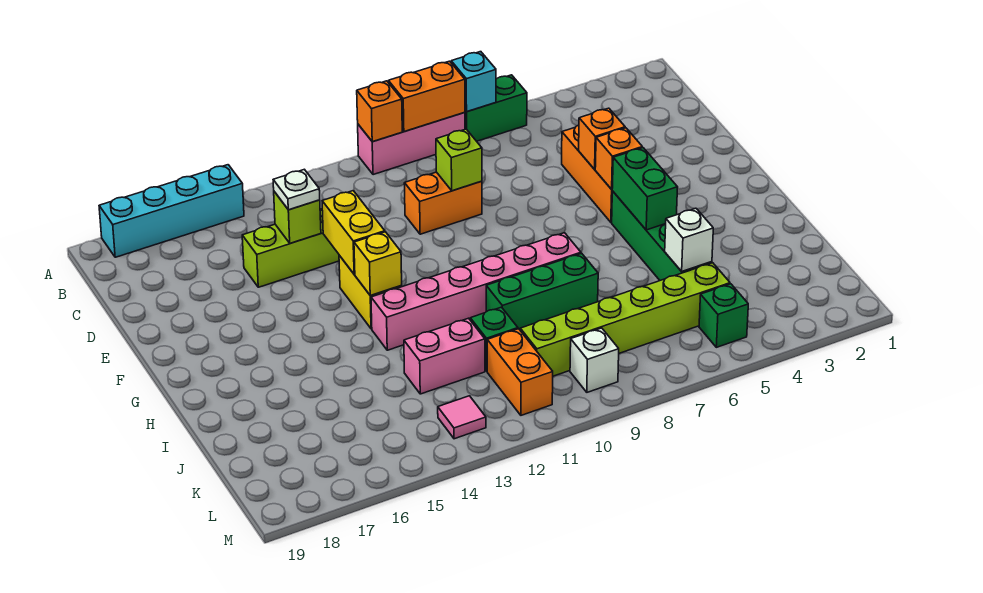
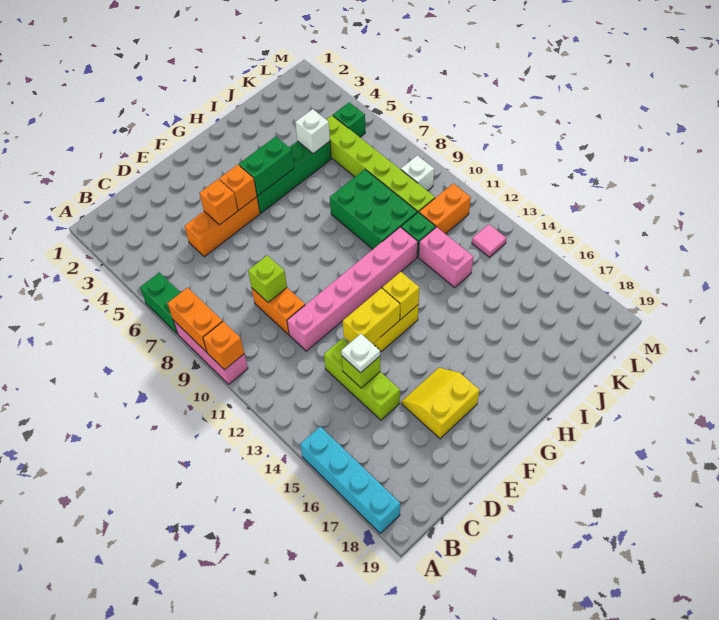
cyan 1x1 brick [451,52,496,112] -> none
none -> yellow 2x2 slope [401,368,480,439]
pink 1x6 brick [371,233,581,350] -> pink 1x6 brick turned to [287,227,418,351]
green 1x3 brick [486,253,598,330] -> green 2x3 brick [330,169,417,249]

